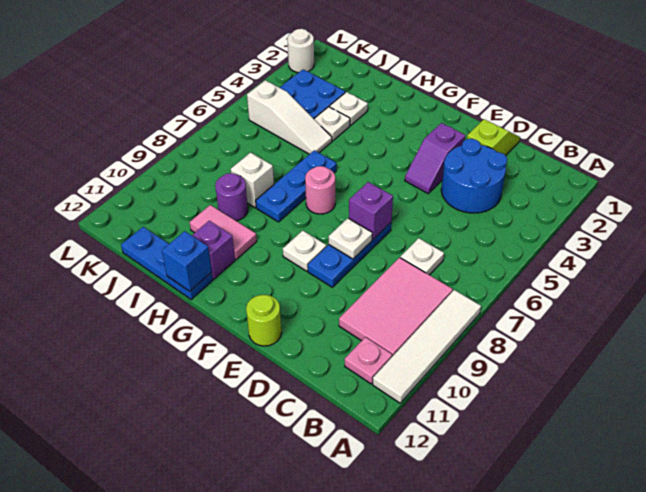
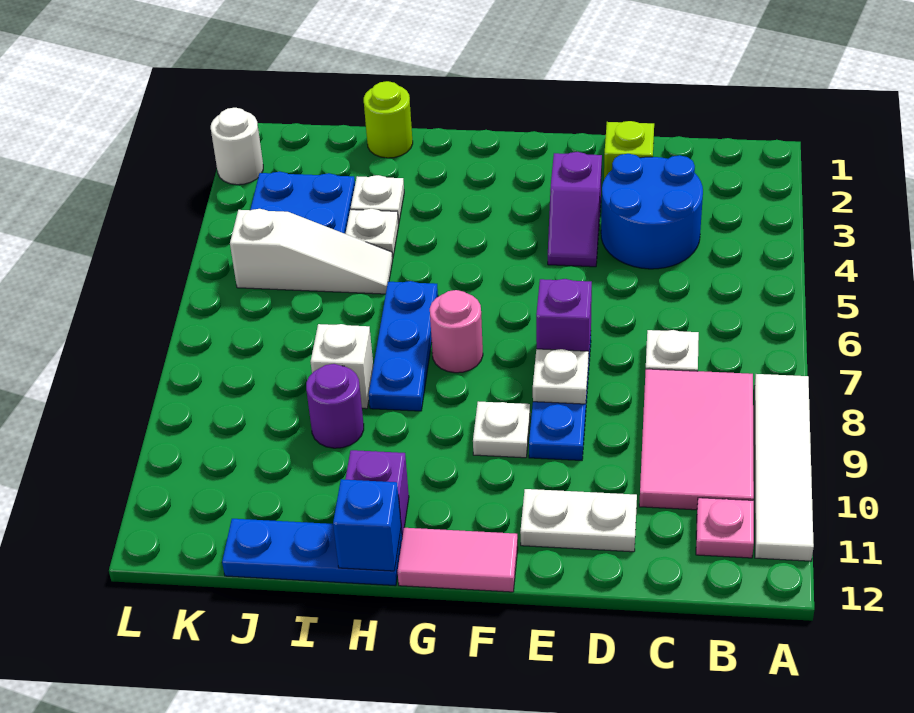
none -> white 1x2 plate [520,489,637,552]
lime 1x1 round brick [246,295,281,346] -> lime 1x1 round brick moved to [364,81,413,158]
pink 1x2 tile [190,205,257,259] -> pink 1x2 tile moved to [398,528,518,592]

